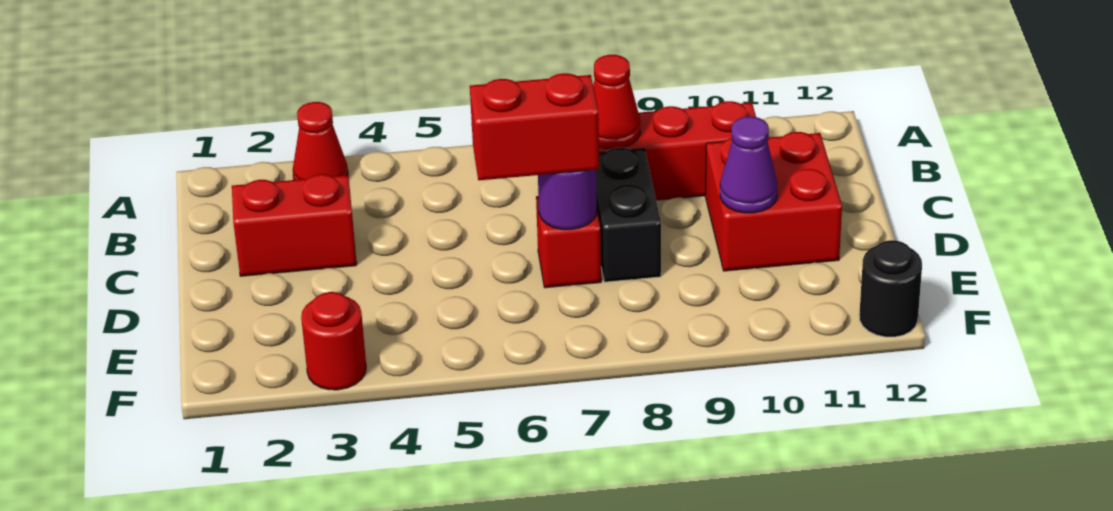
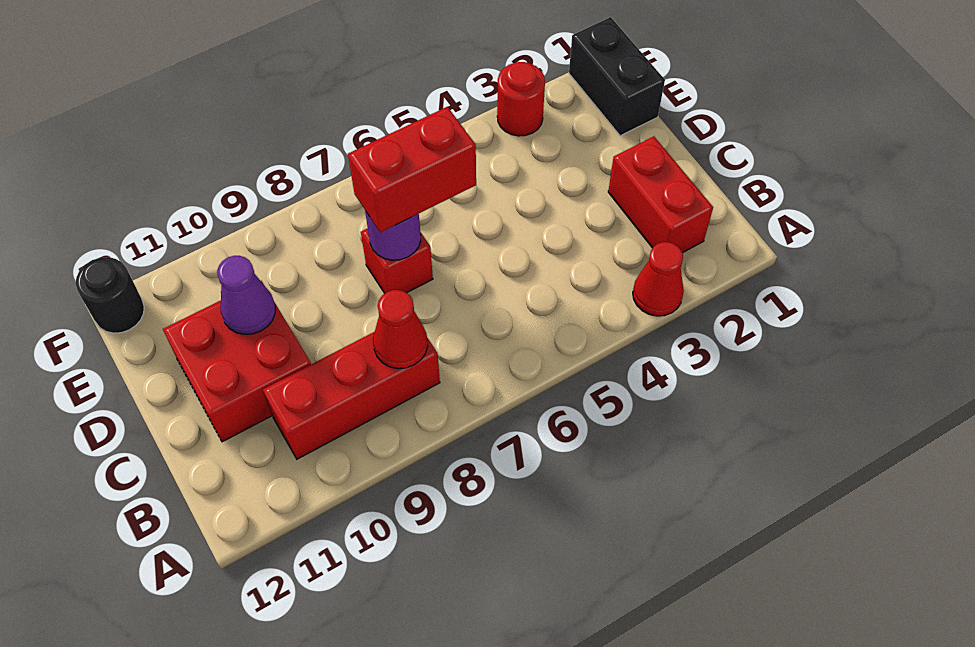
red 1x2 brick [232,174,357,276] -> red 1x2 brick turned to [608,136,713,253]
black 1x2 brick [596,148,661,282] -> black 1x2 brick moved to [569,17,665,136]

